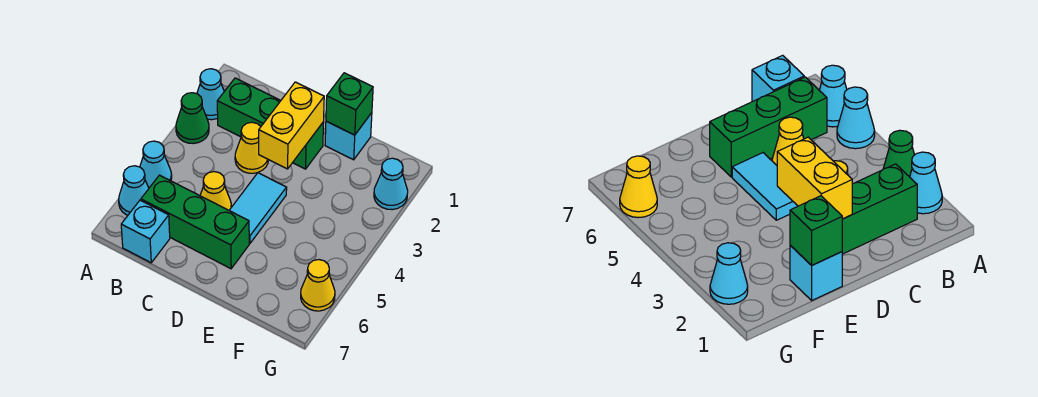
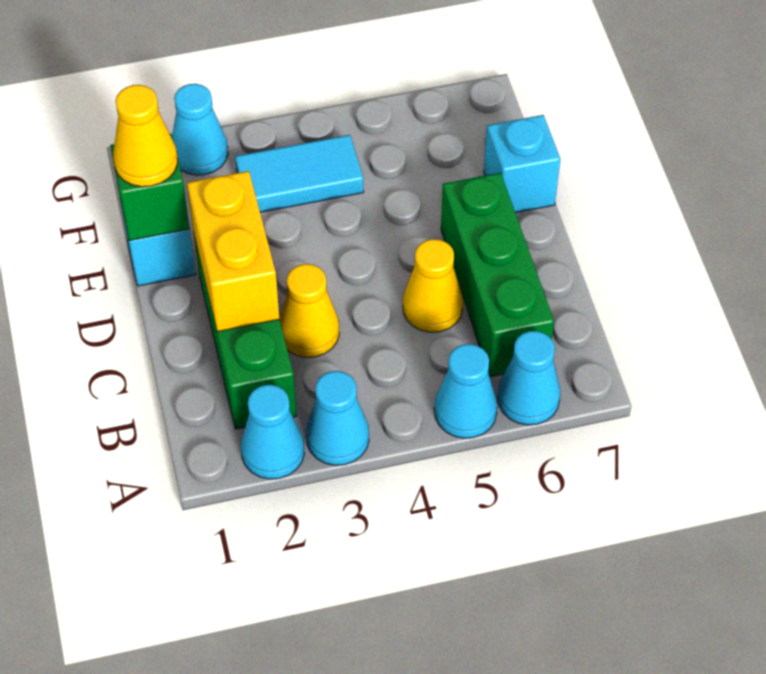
green 1x1 cone [176,93,209,144] -> cyan 1x1 cone [306,371,369,465]
cyan 1x1 brick [121,200,170,263] -> cyan 1x1 brick moved to [484,115,560,213]
yellow 1x2 brick [259,82,324,169] -> yellow 1x2 brick turned to [187,171,279,332]
cyan 1x2 tile [229,173,287,243] -> cyan 1x2 tile moved to [235,135,364,212]
yellow 1x1 cone [301,260,335,311] -> yellow 1x1 cone moved to [113,85,178,187]

